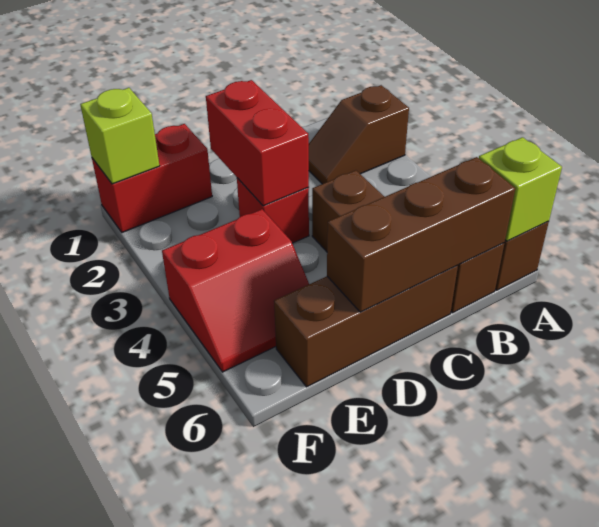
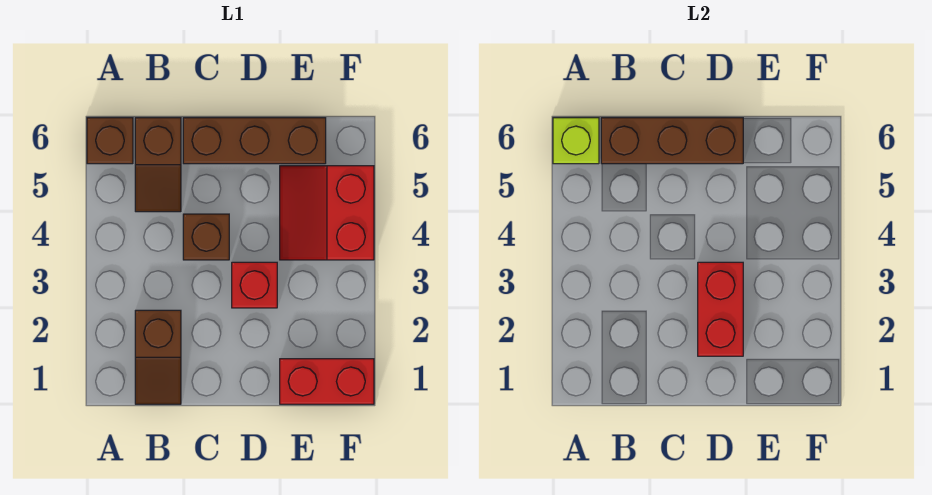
brown 1x2 slope [309,85,409,184] -> brown 1x2 slope turned to [135,310,181,404]
red 2x2 slope [162,209,309,372] -> red 2x2 slope turned to [280,166,374,260]
lime 1x1 brick [80,88,159,184] -> none

